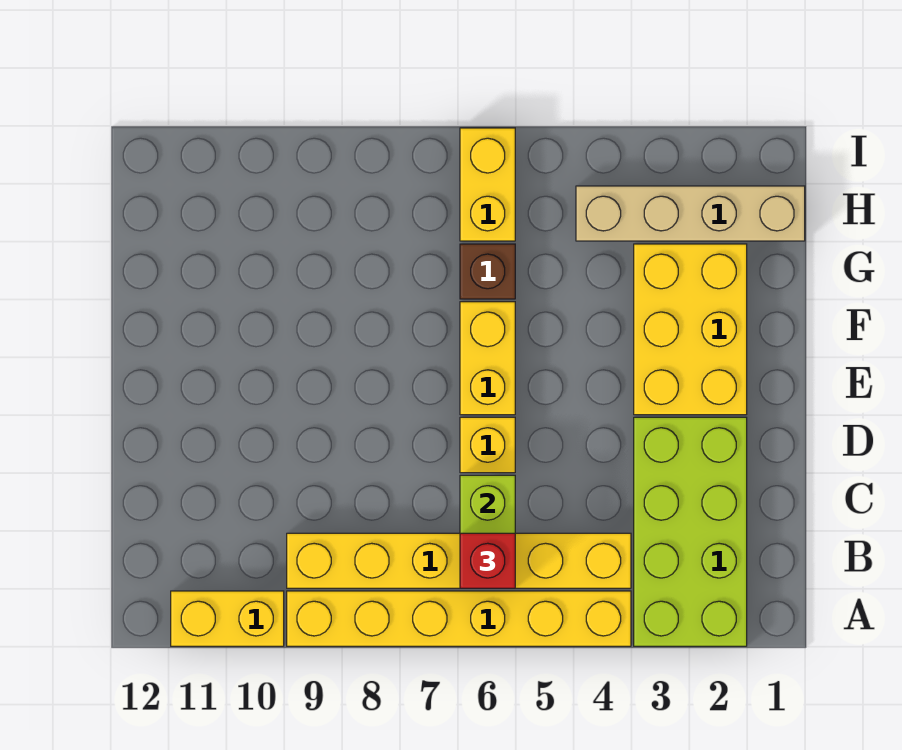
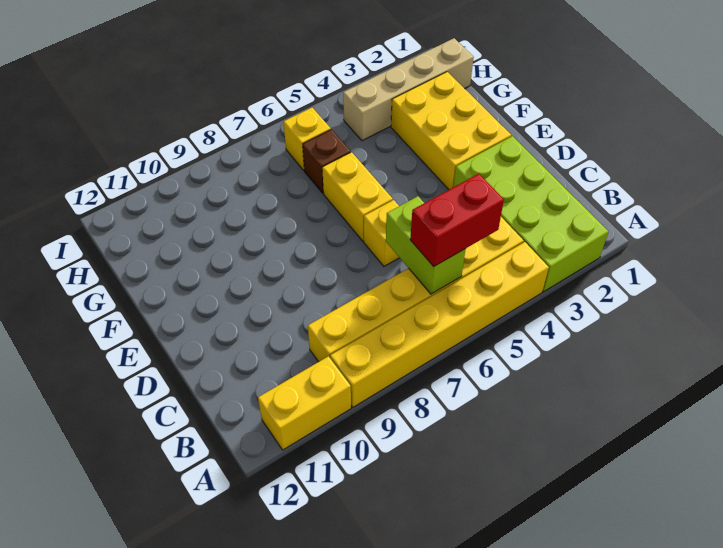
red 1x1 brick [460,533,515,588] -> red 1x2 brick [410,174,504,267]
yellow 1x2 brick [460,128,515,241] -> yellow 1x1 brick [283,108,331,170]

